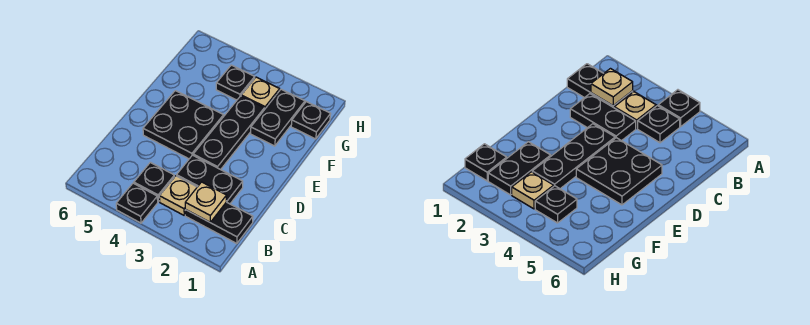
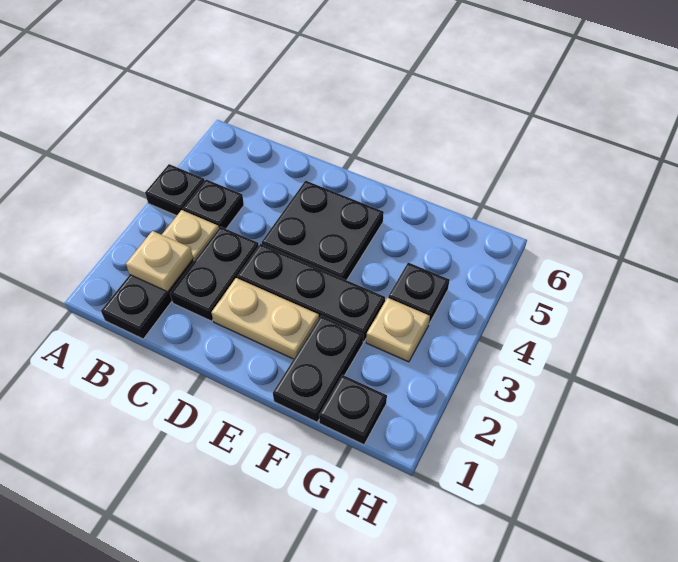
none -> tan 1x2 plate [212,278,319,359]
black 1x2 plate [251,89,305,146] -> black 1x2 plate turned to [273,316,363,422]

